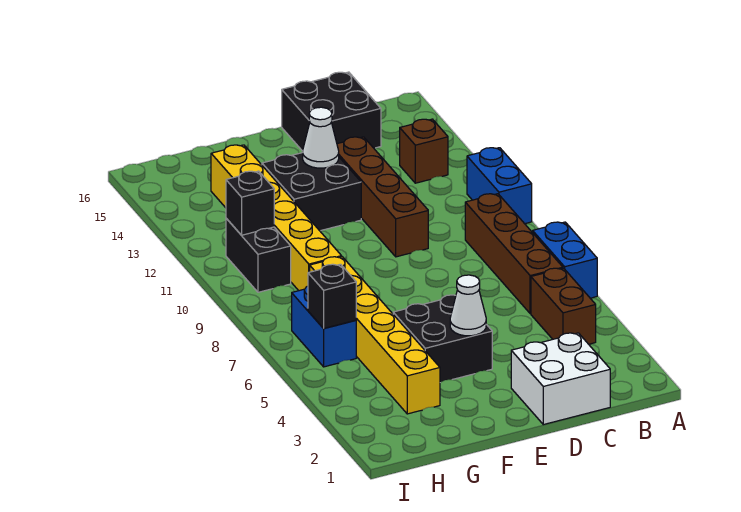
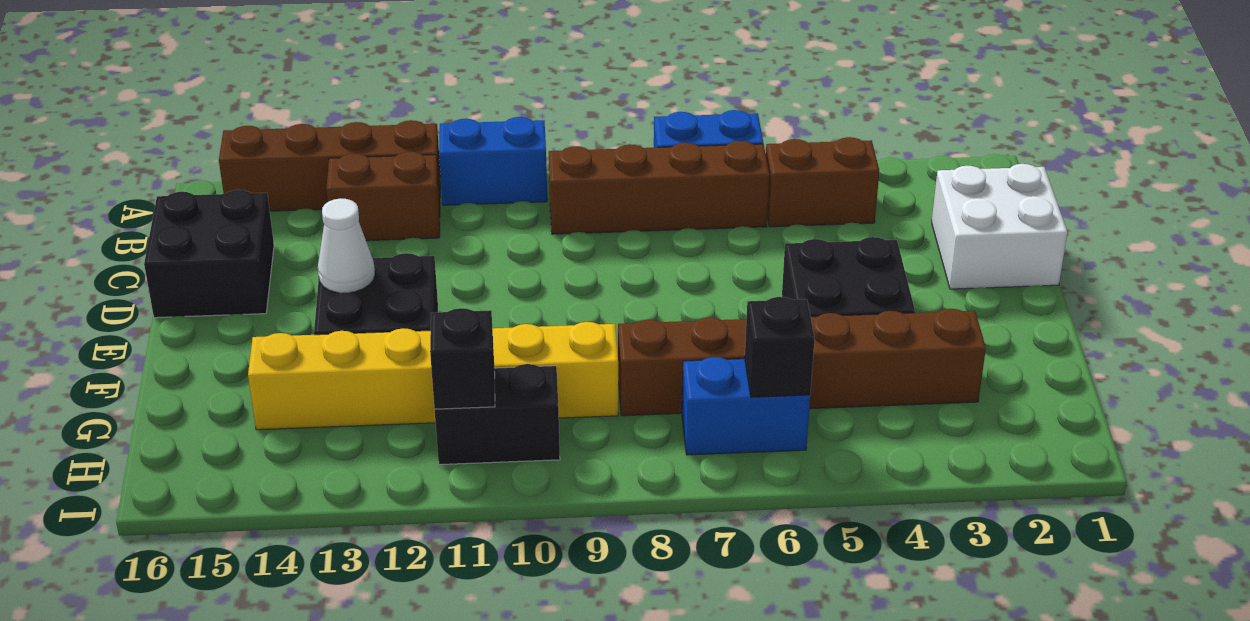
brown 1x1 brick [400,119,448,183] -> brown 1x2 brick [326,152,440,241]
brown 1x4 brick [337,137,428,257] -> brown 1x4 brick moved to [219,120,441,211]
white 1x1 cone [450,275,486,336] -> none
yellow 1x6 brick [310,257,440,414] -> brown 1x6 brick [618,309,986,416]

